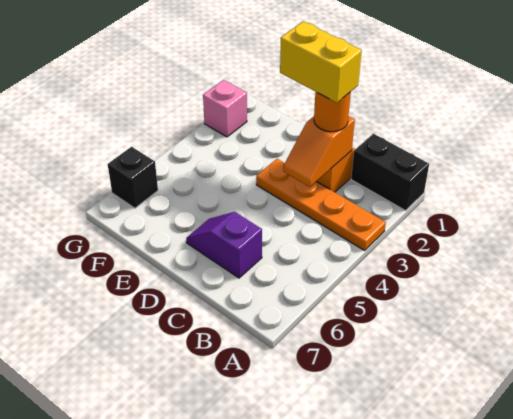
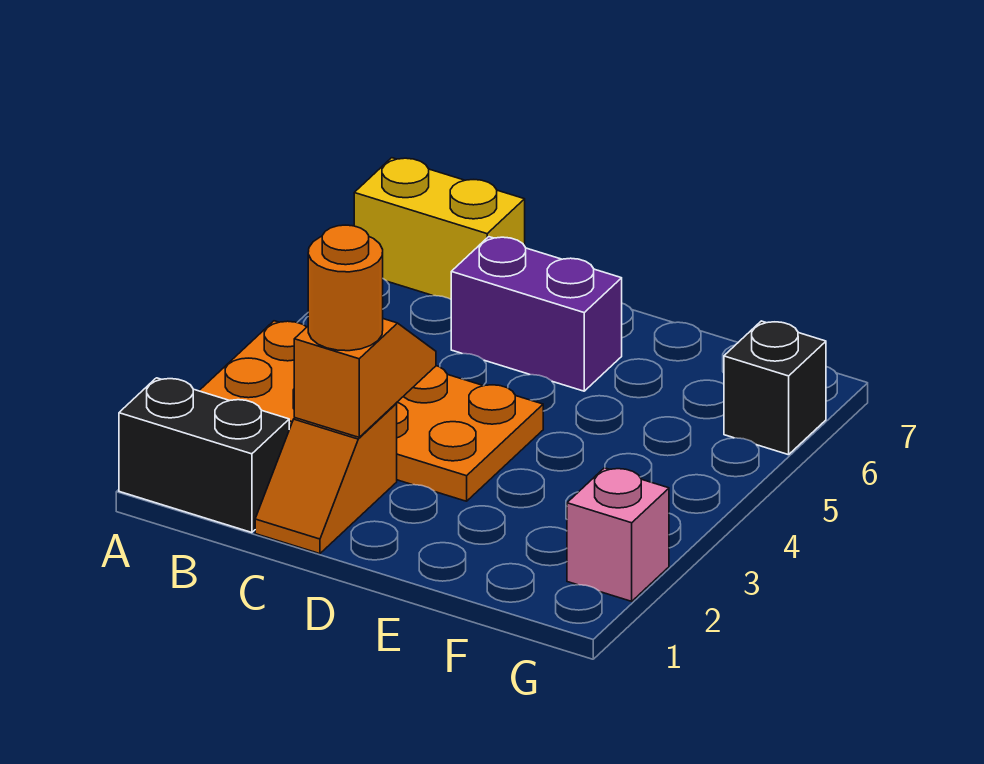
orange 1x4 plate [256,159,386,250] -> orange 2x4 plate [199,321,543,501]
yellow 1x2 brick [280,21,362,103] -> yellow 1x2 brick moved to [354,158,525,299]
purple 1x2 slope [186,212,262,278] -> purple 1x2 brick [451,237,622,391]

